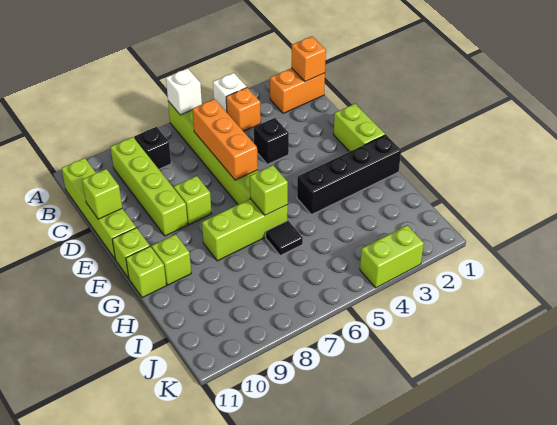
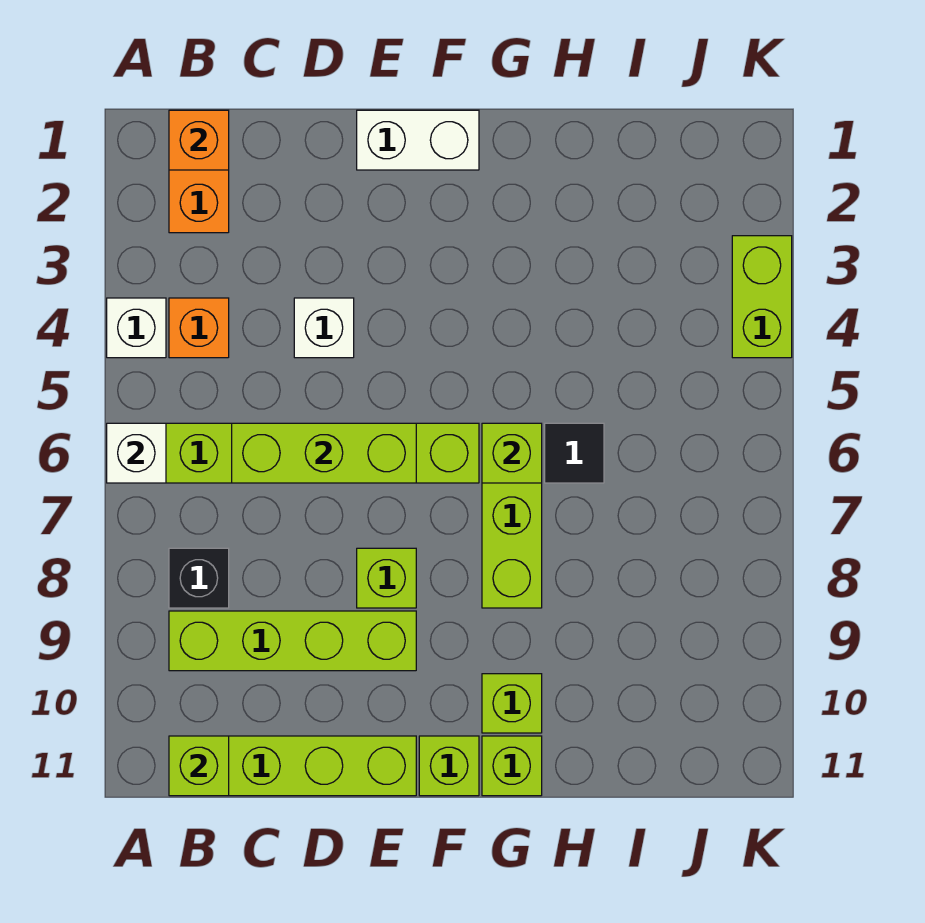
orange 1x3 brick [192,99,258,180] -> lime 1x3 brick [232,423,416,483]
black 1x1 brick [254,118,289,164] -> white 1x1 brick [294,298,354,358]
lime 1x1 brick [82,169,122,219] -> lime 1x1 brick moved to [169,736,229,796]
lime 1x2 brick [334,104,385,152] -> white 1x2 brick [357,110,479,170]
black 1x4 brick [297,135,401,214] -> none

